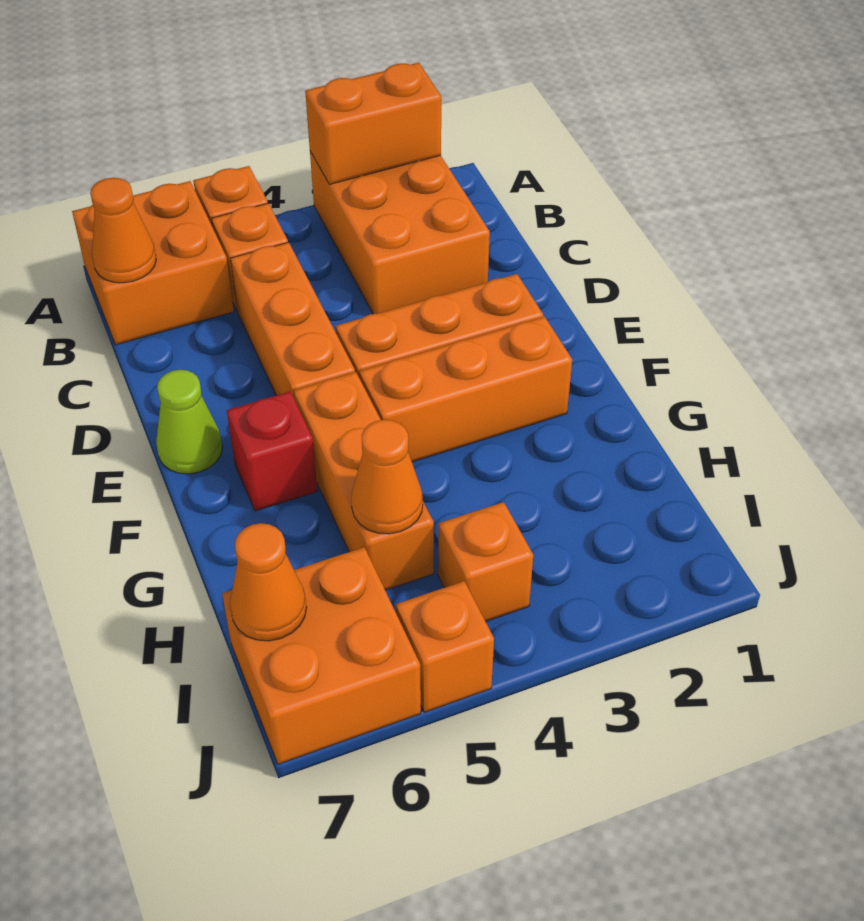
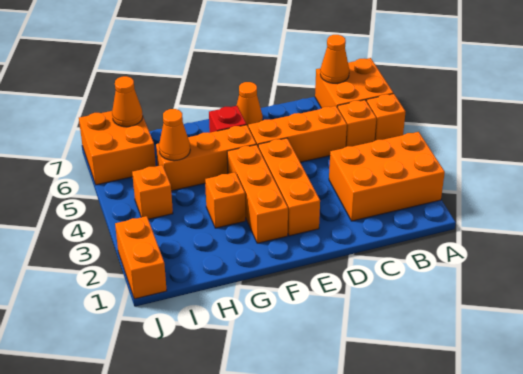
orange 1x2 brick [305,63,441,184] -> orange 1x2 brick moved to [115,216,167,299]
lime 1x1 cone [156,370,222,474] -> orange 1x1 cone [237,82,263,126]
orange 1x1 brick [396,581,494,712] -> orange 1x1 brick moved to [205,172,245,228]

